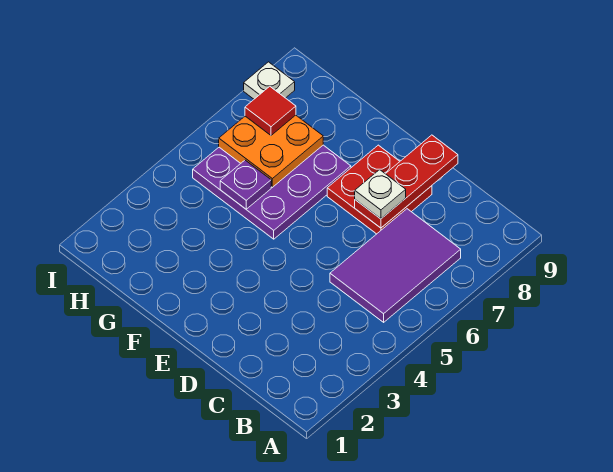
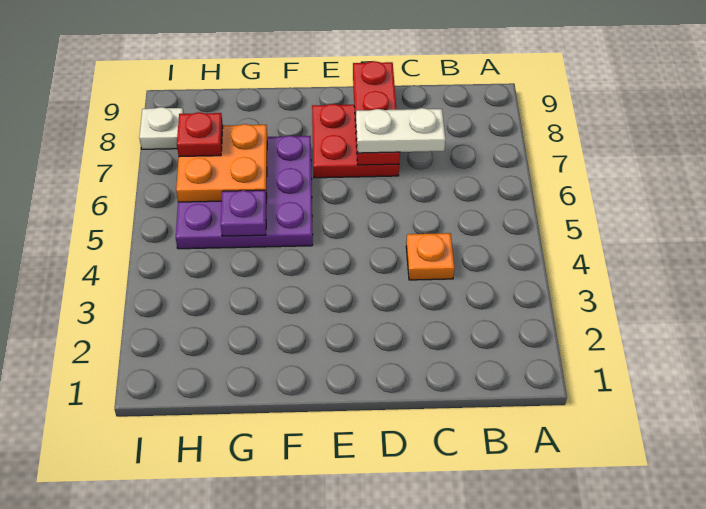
purple 2x3 tile [330,209,461,322] -> none
none -> orange 1x1 plate [406,233,455,280]
white 1x1 plate [355,170,406,219] -> white 1x2 plate [356,108,445,153]
red 1x1 tile [245,86,296,135] -> red 1x1 plate [177,112,223,157]

